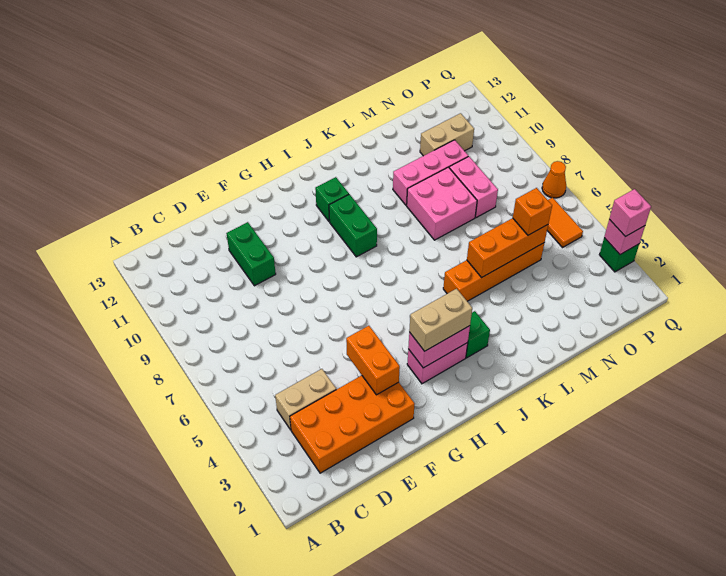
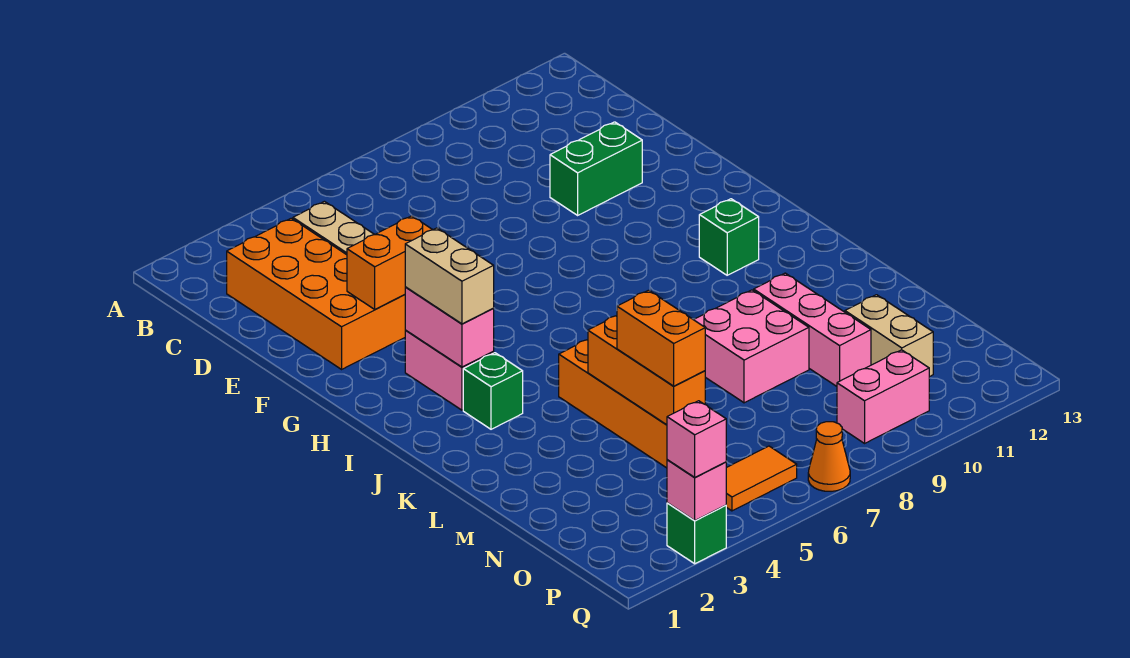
green 1x2 brick [329,194,377,257] -> none
orange 1x1 brick [513,188,552,235] -> orange 1x2 brick [617,290,705,386]
pink 1x2 brick [449,156,498,218] -> pink 1x2 brick moved to [837,350,929,443]

